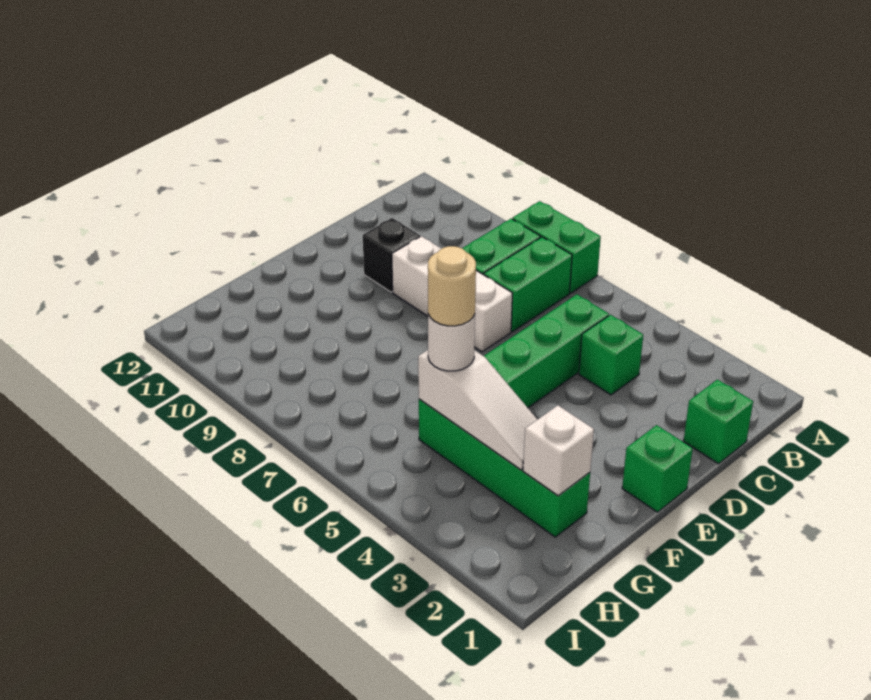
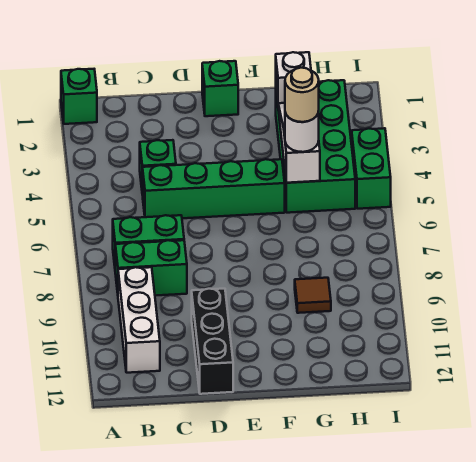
green 1x2 brick [512,201,601,293] -> green 1x2 brick moved to [352,128,391,209]
green 1x1 brick [684,380,753,464] -> green 1x1 brick moved to [61,69,97,124]
white 1x3 brick [392,236,512,352] -> white 1x3 brick moved to [118,267,160,373]
black 1x1 brick [363,218,420,292] -> black 1x3 brick [192,289,233,394]
green 1x4 brick [419,399,590,537] -> green 2x4 brick [276,80,355,213]
none -> brown 1x1 tile [295,278,331,313]

